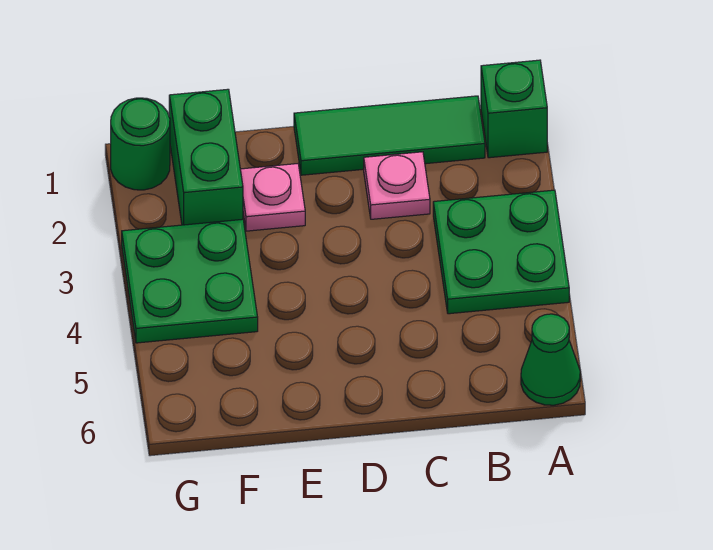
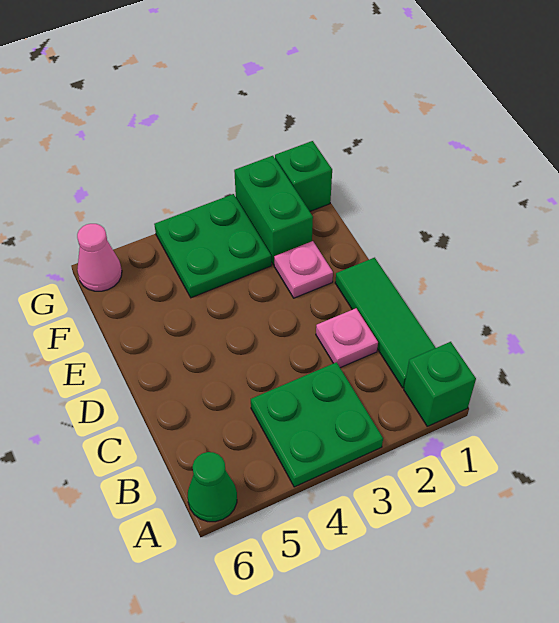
green 1x2 brick [169,89,243,225] -> green 1x2 brick turned to [234,156,313,265]
green 1x1 round brick [111,98,170,190] -> green 1x1 brick [275,141,332,211]
none -> pink 1x1 cone [77,224,122,291]

